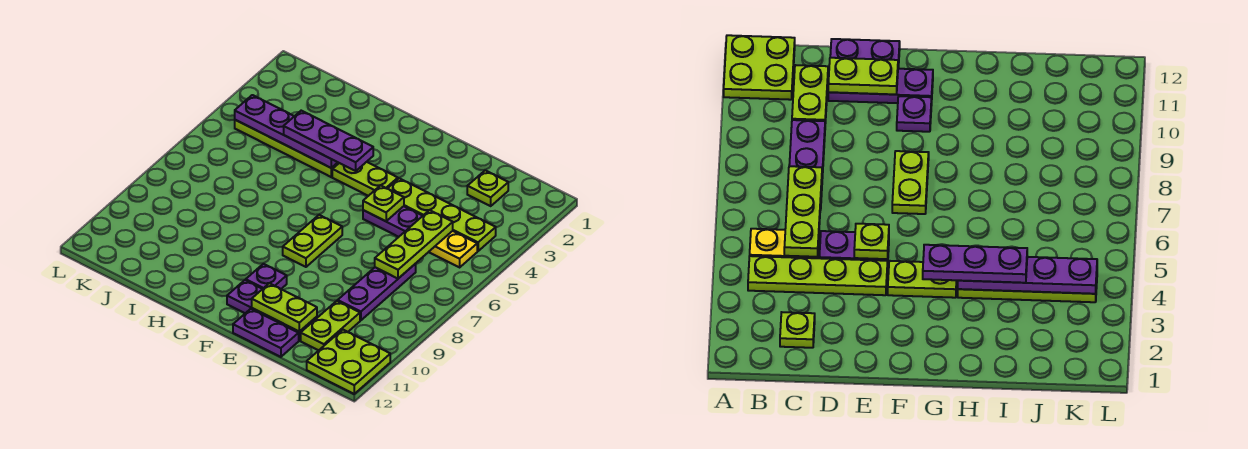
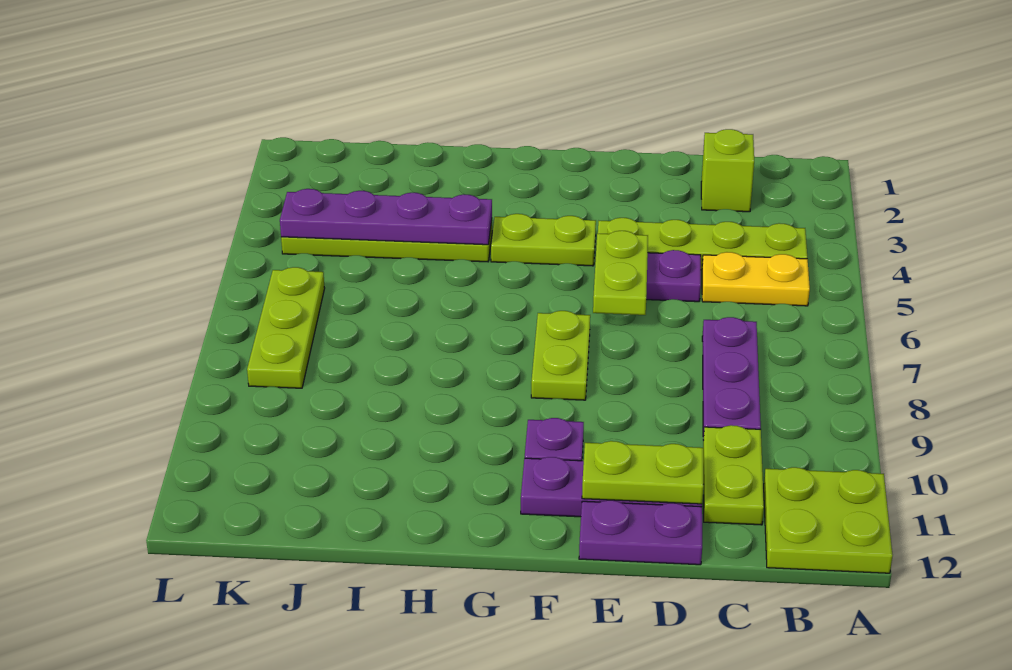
lime 1x1 plate [467,170,508,206] -> lime 1x1 brick [701,129,754,212]
lime 1x3 plate [375,210,453,279] -> lime 1x3 plate moved to [247,267,325,388]
lime 1x1 plate [363,185,404,221] -> lime 1x2 plate [593,231,648,315]
purple 1x3 plate [284,111,373,171] -> none

